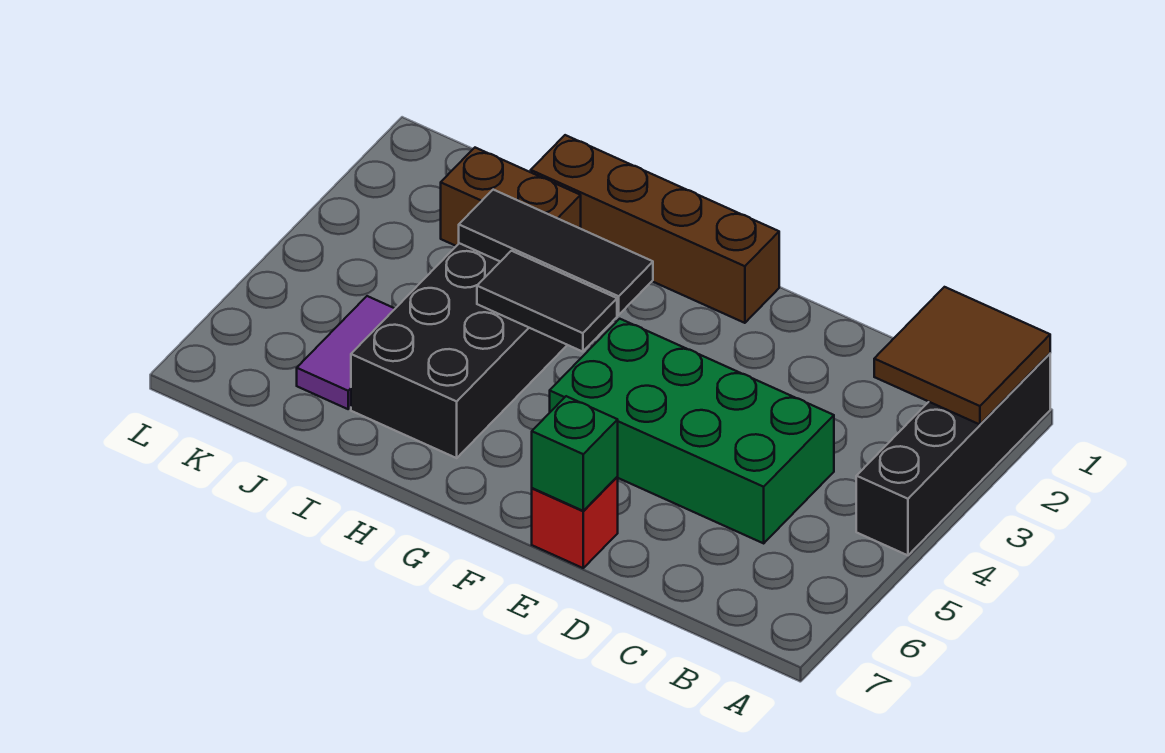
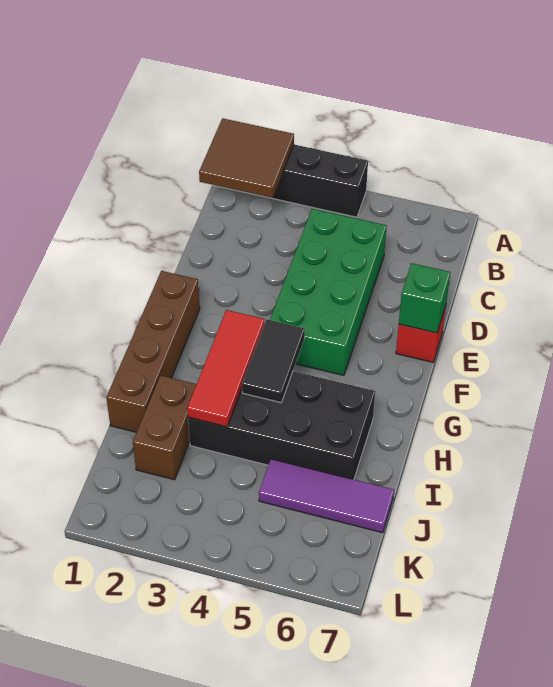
black 1x3 tile [459,190,653,315] -> red 1x3 tile [187,310,264,427]
purple 1x2 tile [297,296,395,409] -> purple 1x3 tile [259,459,394,533]

